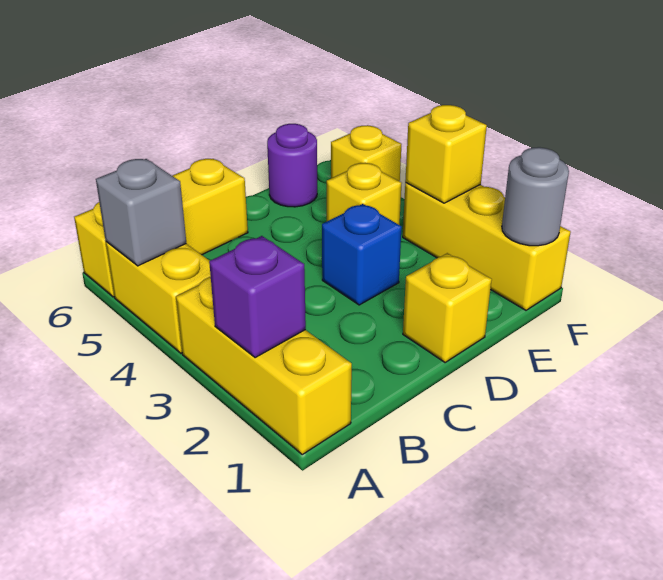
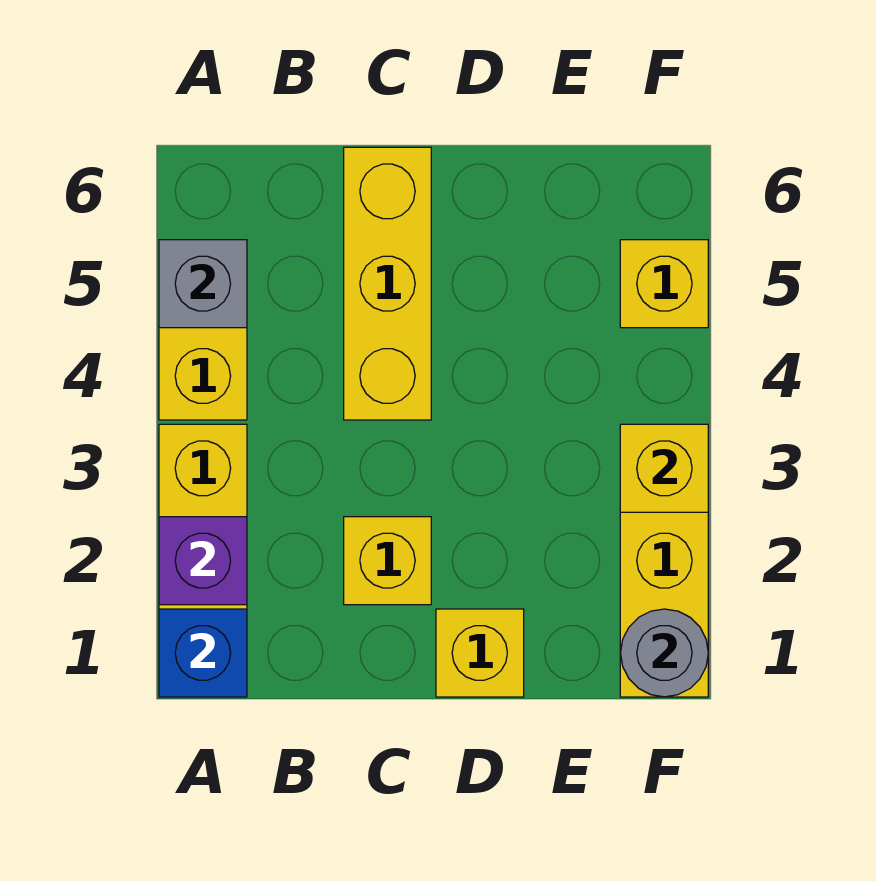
yellow 1x3 brick [74,159,248,297] -> yellow 1x3 brick turned to [344,147,431,420]
blue 1x1 brick [322,204,402,305] -> blue 1x1 brick moved to [159,609,247,697]
yellow 1x1 brick [327,163,402,225] -> yellow 1x1 brick moved to [344,517,431,605]
purple 1x1 round brick [267,124,317,207] -> none

